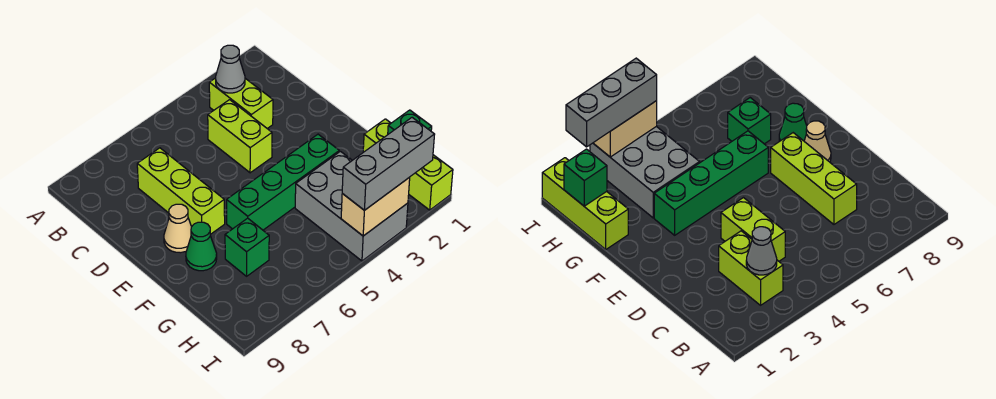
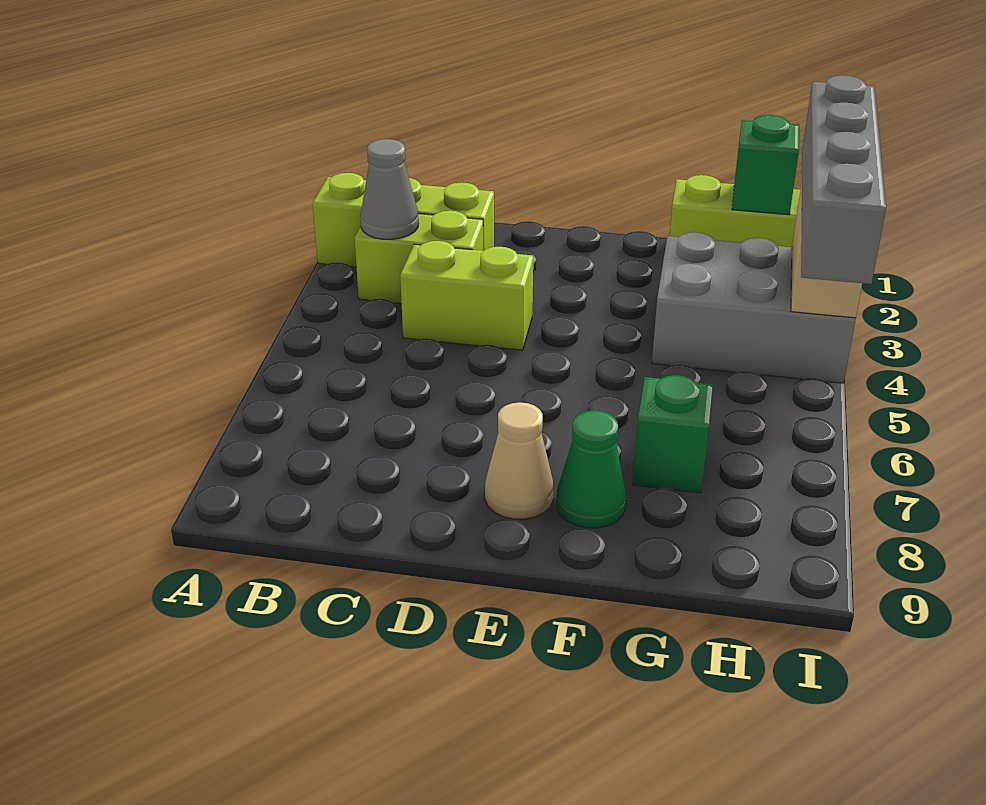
lime 1x3 brick [137,148,225,234] -> lime 1x3 brick moved to [312,173,494,267]
green 1x4 brick [227,134,339,230] -> none
grey 1x3 brick [342,118,435,210] -> grey 1x4 brick [801,75,886,284]

